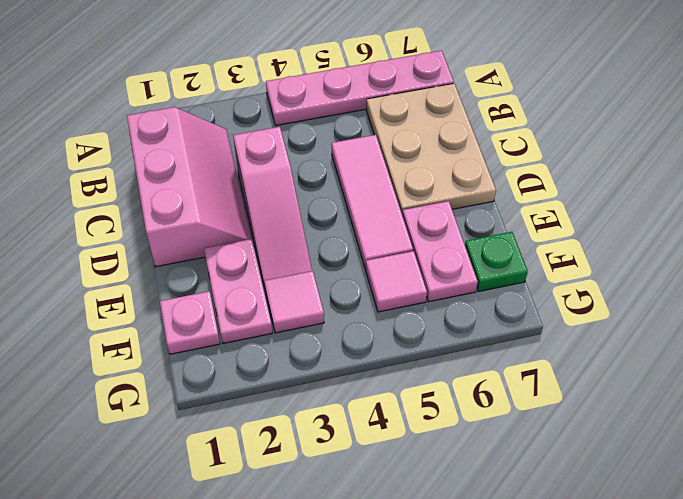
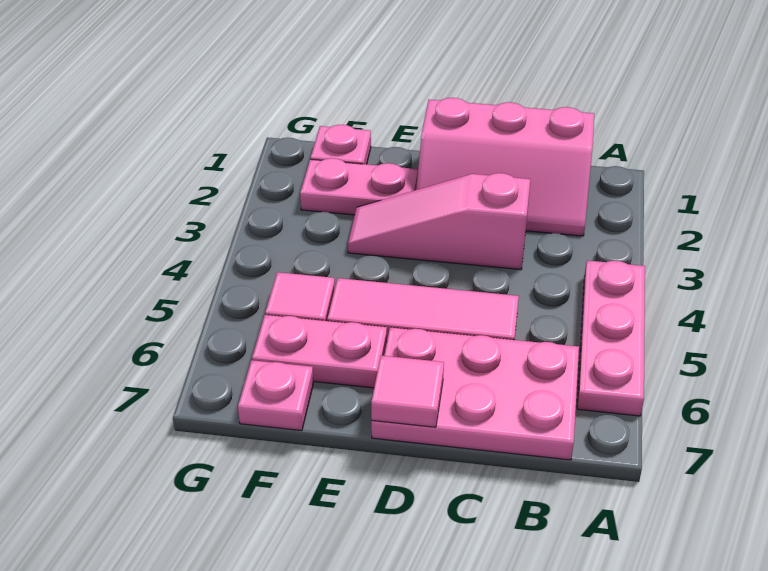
pink 1x4 plate [266,51,454,126] -> pink 1x3 plate [577,260,645,416]
tan 2x3 plate [366,84,496,215] -> pink 2x3 plate [371,327,579,460]
pink 1x1 tile [264,271,324,333] -> pink 1x1 tile moved to [371,356,444,427]
green 1x1 plate [465,232,528,292] -> pink 1x1 plate [238,360,313,431]

